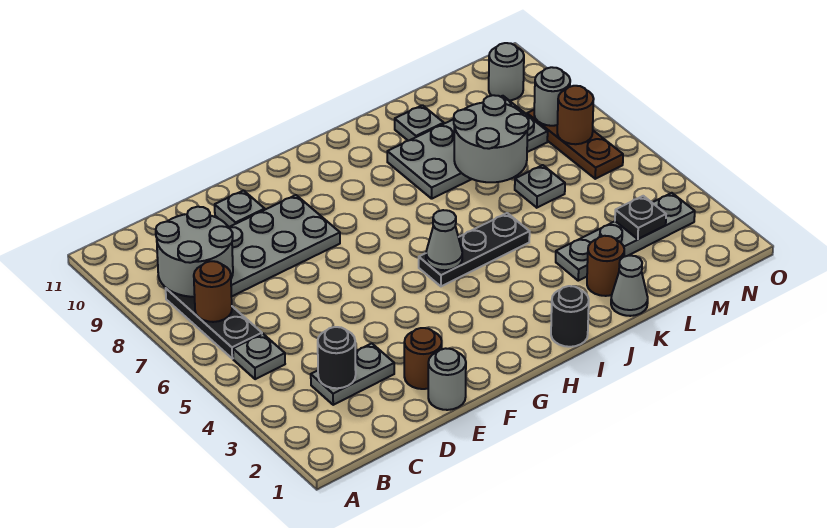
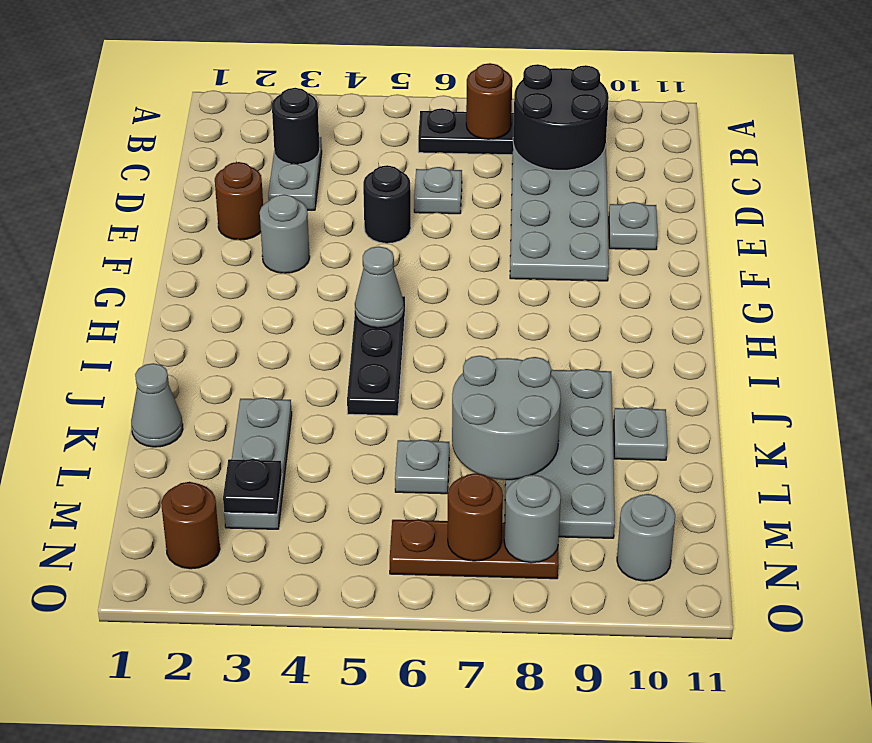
grey 1x1 plate [233,334,285,379] -> grey 1x1 plate moved to [414,167,462,214]
grey 2x2 round brick [156,207,233,297] -> black 2x2 round brick [513,64,609,170]
grey 1x1 round brick [428,348,466,410] -> grey 1x1 round brick moved to [260,194,310,273]
black 1x1 round brick [551,286,589,347] -> black 1x1 round brick moved to [363,165,411,243]
brown 1x1 round brick [587,236,624,296] -> brown 1x1 round brick moved to [161,482,220,569]
grey 1x4 plate [556,193,695,281] -> grey 1x3 plate [224,398,292,529]

